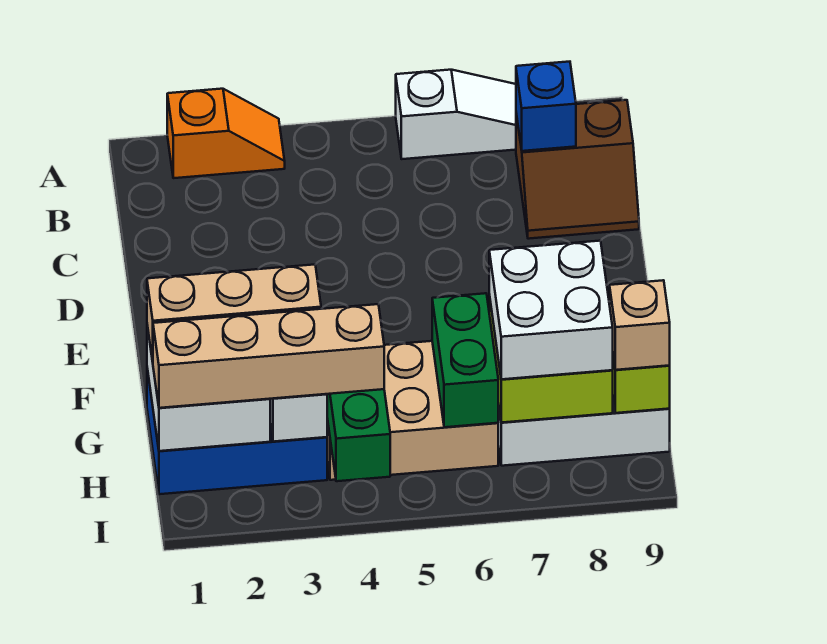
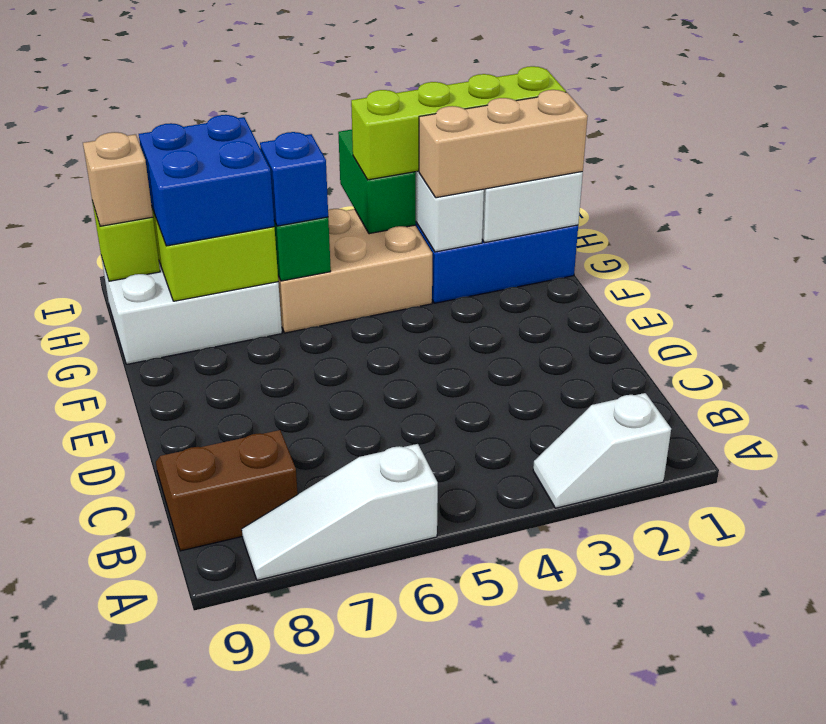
orange 1x2 slope [167,89,285,178] -> white 1x2 slope [533,393,671,508]
blue 1x1 brick [516,62,576,151] -> blue 1x1 brick moved to [260,132,328,226]
white 2x2 brick [489,241,613,379] -> blue 2x2 brick [139,115,274,246]
tan 1x4 brick [153,304,384,408] -> lime 1x4 brick [351,66,566,180]

